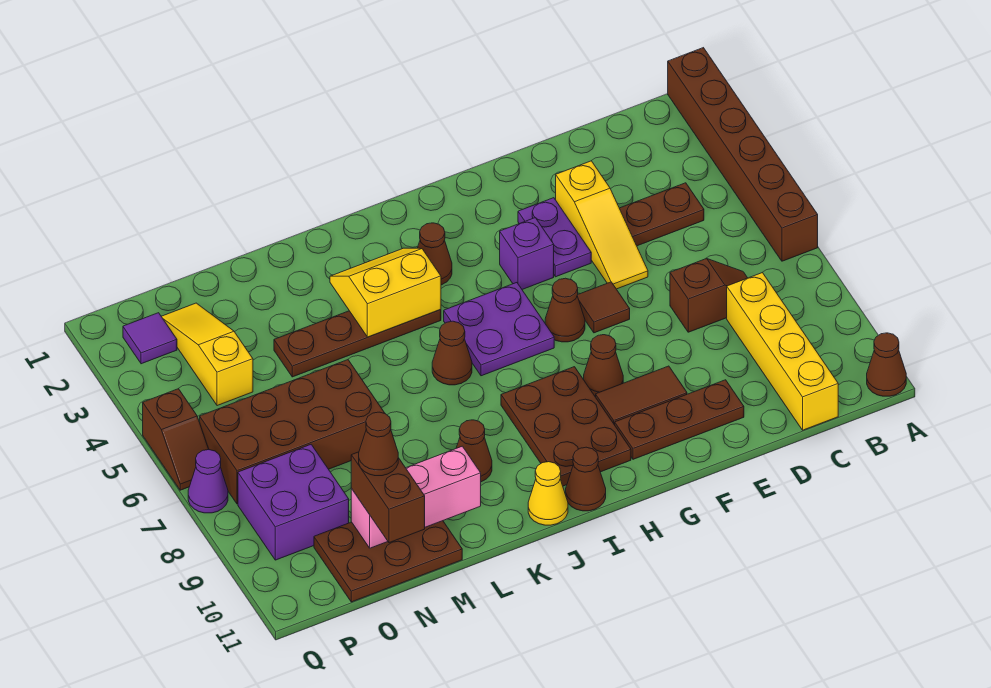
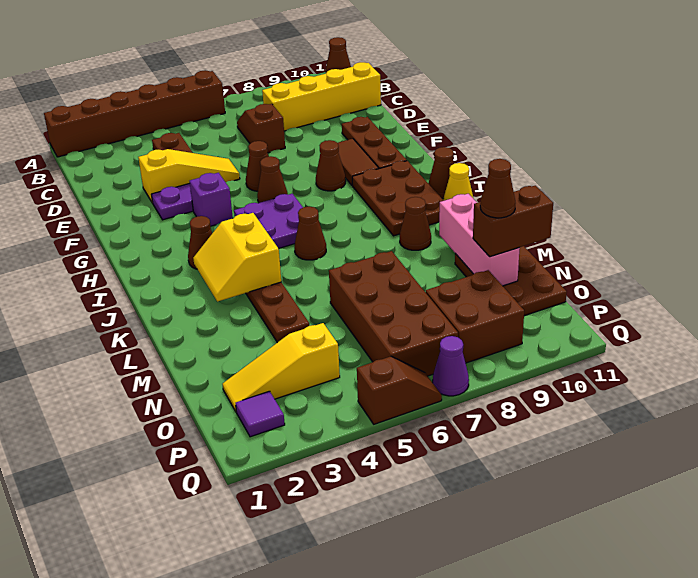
brown 1x1 tile [577,282,630,333] -> brown 1x1 cone [246,141,269,191]
brown 2x3 plate [501,367,631,486] -> brown 2x3 plate turned to [352,161,444,236]
purple 2x2 brick [238,445,349,560] -> brown 2x2 brick [426,270,524,363]

